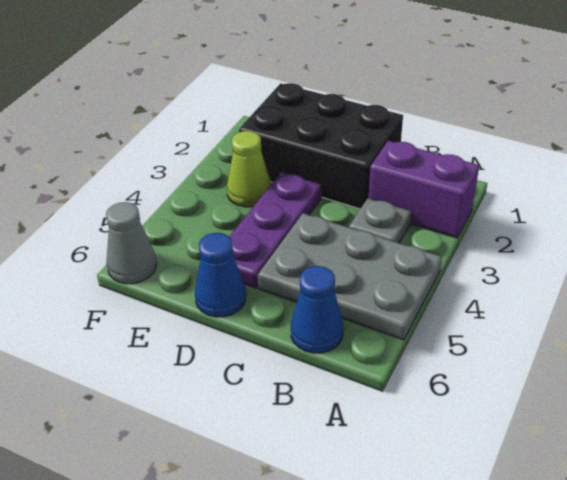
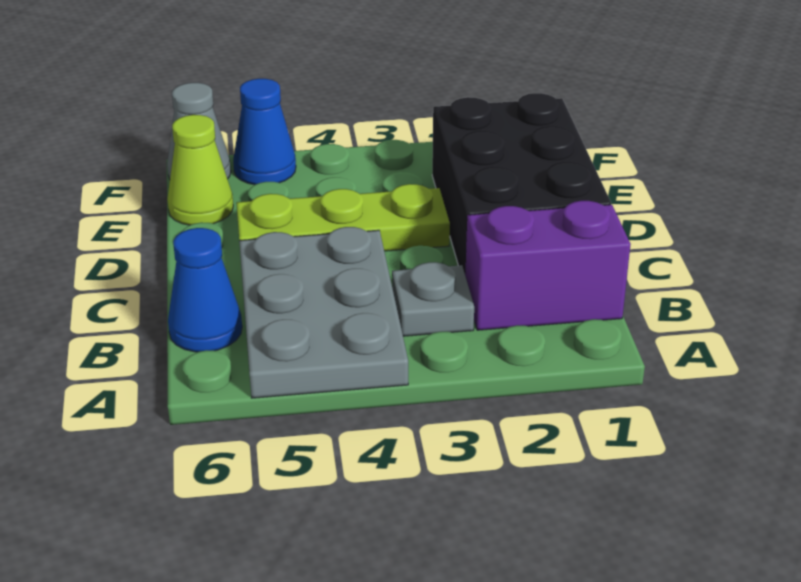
purple 1x2 brick [368,141,479,238] -> purple 1x2 brick turned to [465,201,631,330]
purple 1x3 plate [229,173,321,288] -> lime 1x3 plate [236,184,450,251]
blue 1x1 cone [195,233,246,317] -> blue 1x1 cone moved to [233,79,296,185]
lime 1x1 cone [227,131,271,207] -> lime 1x1 cone moved to [167,115,233,225]

